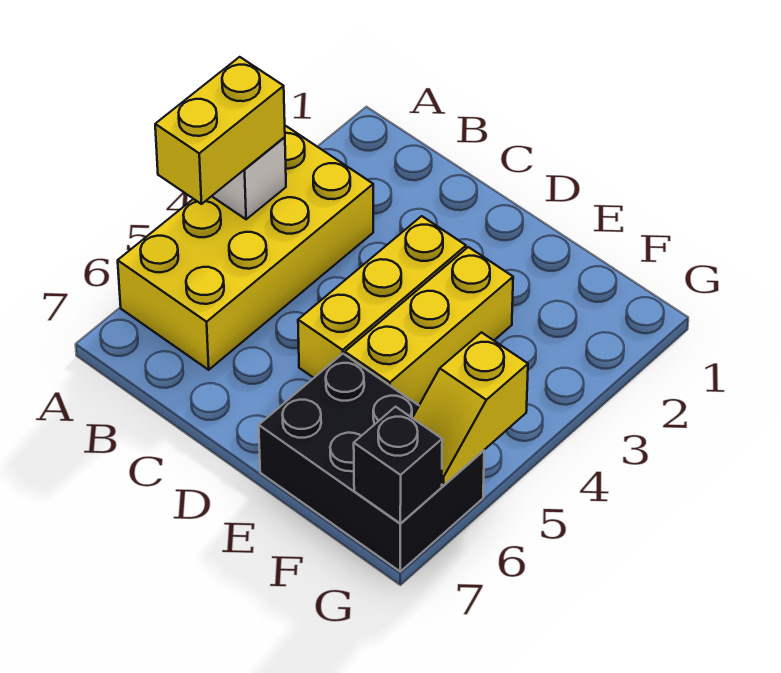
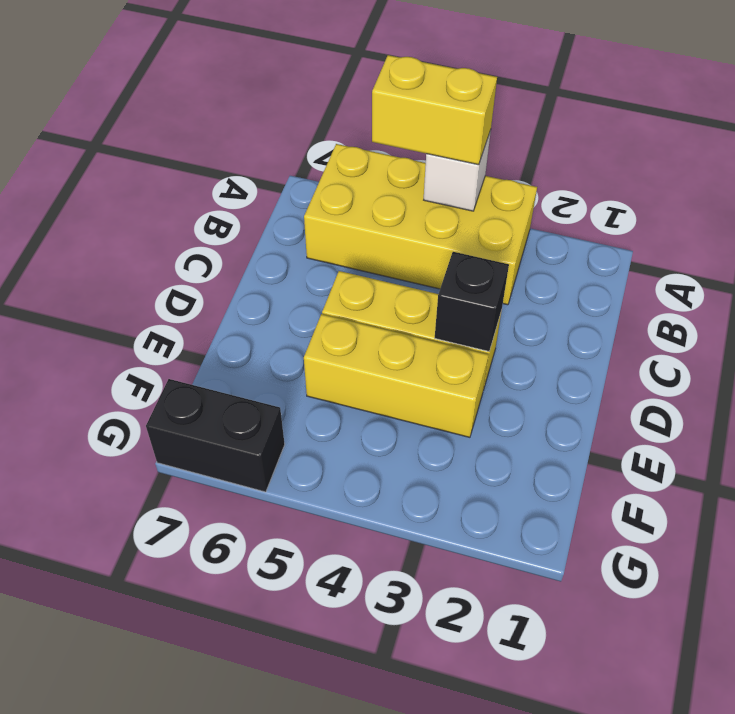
black 2x3 brick [259,354,484,571] -> black 1x2 brick [146,379,285,492]
yellow 1x2 slope [413,333,528,485] -> none
black 1x1 brick [354,407,442,523] -> black 1x1 brick moved to [435,252,509,351]

